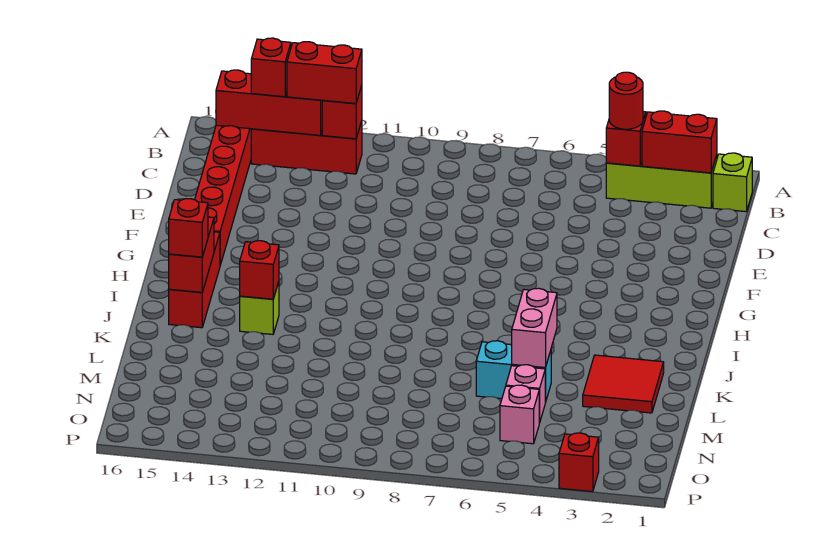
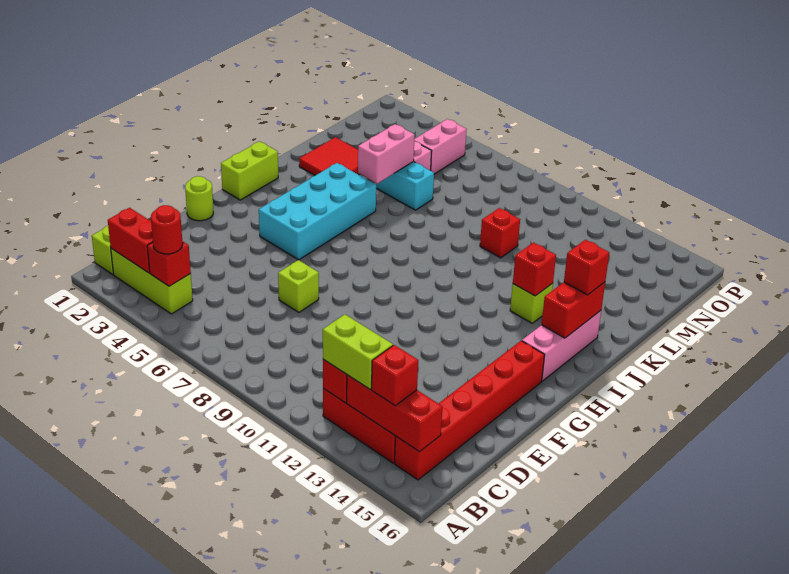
red 1x2 brick [287,42,362,104] -> lime 1x2 brick [323,314,393,389]
none -> lime 1x1 brick [278,260,319,312]
none -> lime 1x1 round brick [185,176,213,221]
none -> cyan 2x4 brick [259,163,376,260]
none -> lime 1x2 brick [221,141,278,200]
red 1x3 brick [169,232,220,328] -> pink 1x3 brick [522,311,601,381]
pink 1x1 brick [500,385,539,444] -> pink 1x2 brick [414,119,467,174]
red 1x1 brick [559,433,599,492] -> red 1x1 brick moved to [480,208,520,258]

